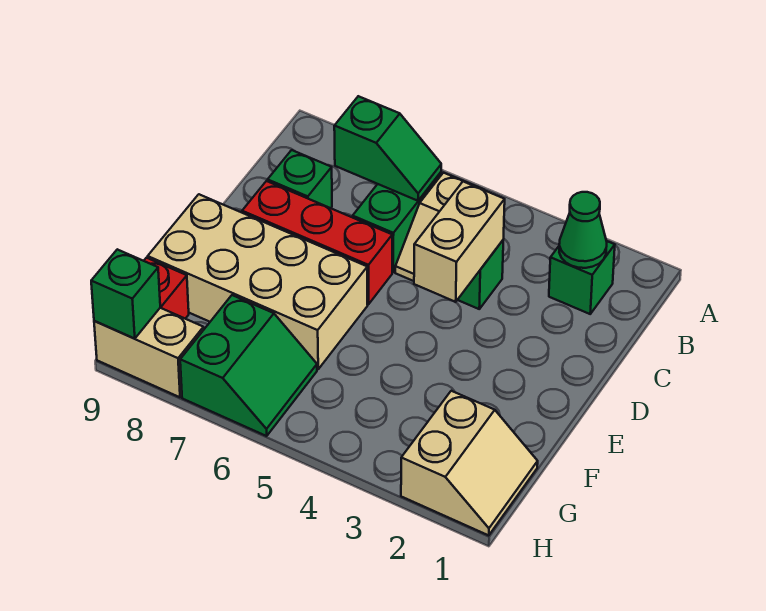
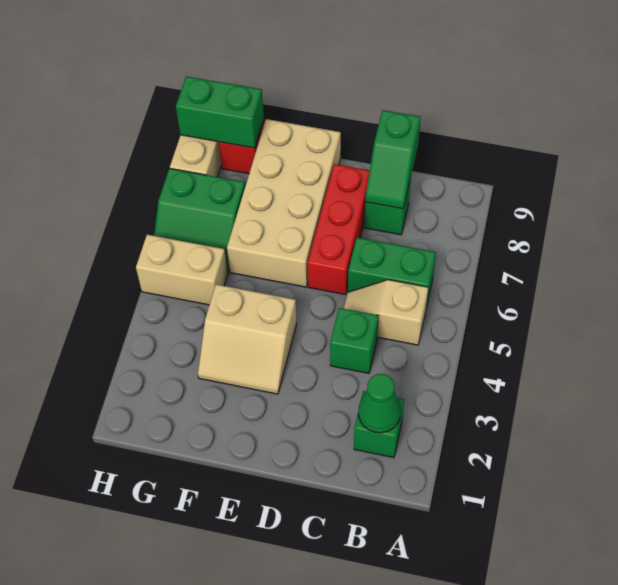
green 1x2 slope [334,96,441,201] -> green 1x2 slope moved to [365,110,421,209]
tan 1x2 brick [414,182,505,302] -> tan 1x2 brick moved to [136,235,228,305]
tan 2x2 slope [401,391,538,535] -> tan 2x2 slope moved to [198,284,297,394]
green 1x1 brick [91,249,160,339] -> green 1x2 brick [176,76,264,148]

